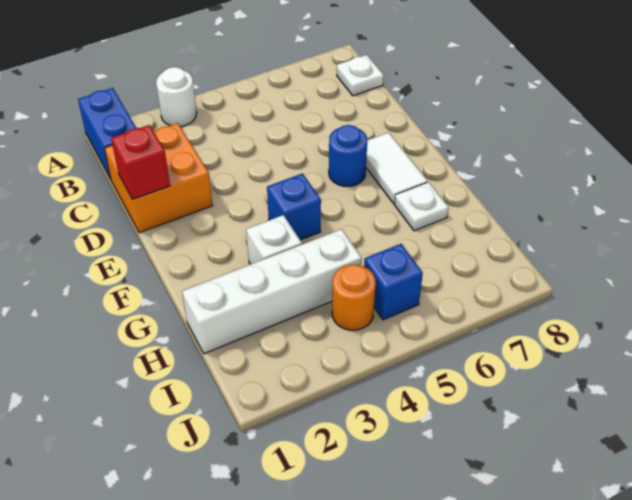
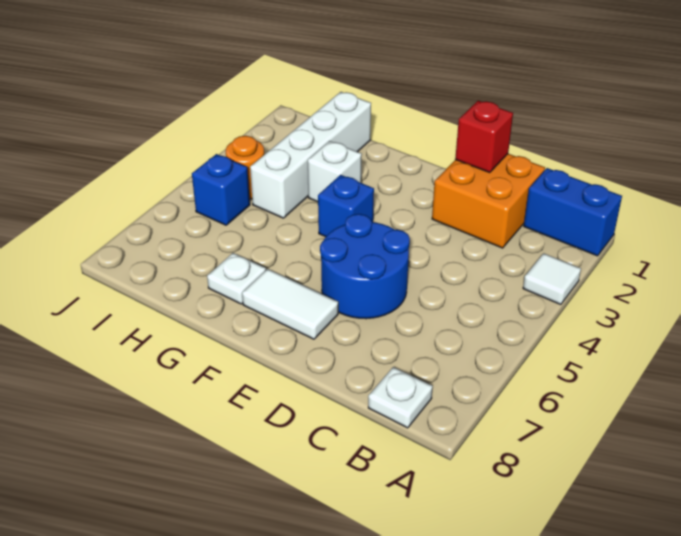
white 1x1 round brick [156,67,197,127] -> white 1x1 tile [523,253,581,305]
blue 1x1 round brick [329,125,367,186] -> blue 2x2 round brick [320,214,410,319]

